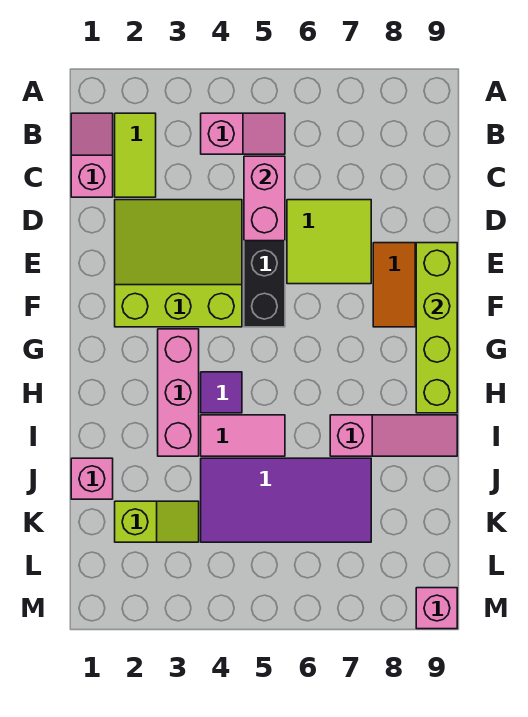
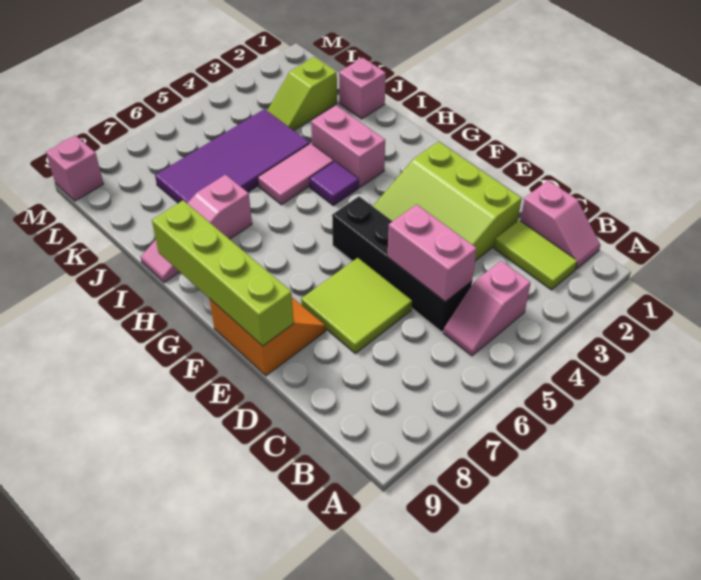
lime 3x3 slope [115,200,242,327] -> lime 3x3 slope turned to [373,142,522,261]
pink 1x3 brick [158,329,199,456] -> pink 1x2 brick [311,105,385,187]

